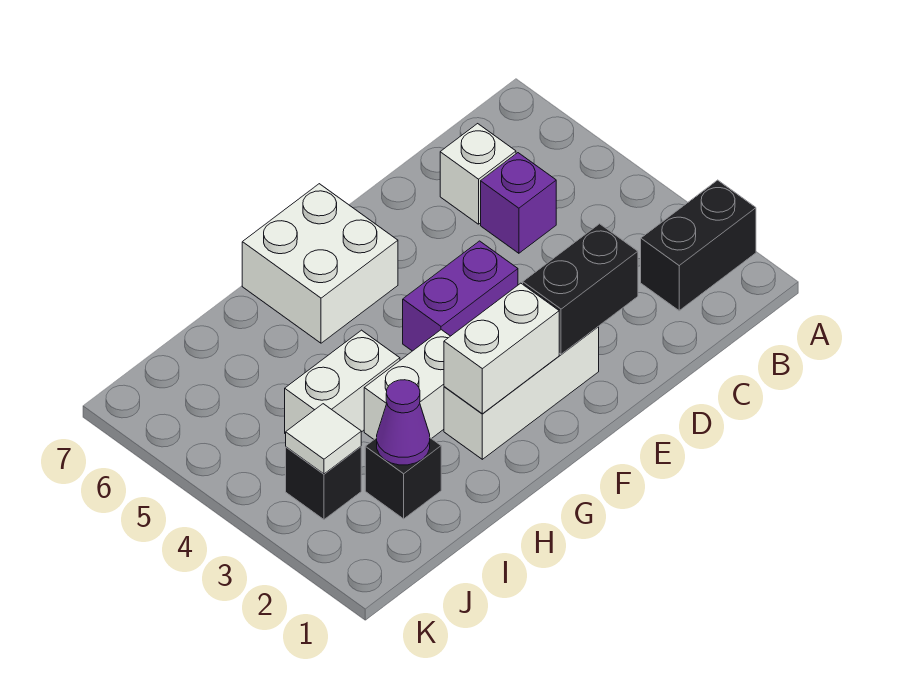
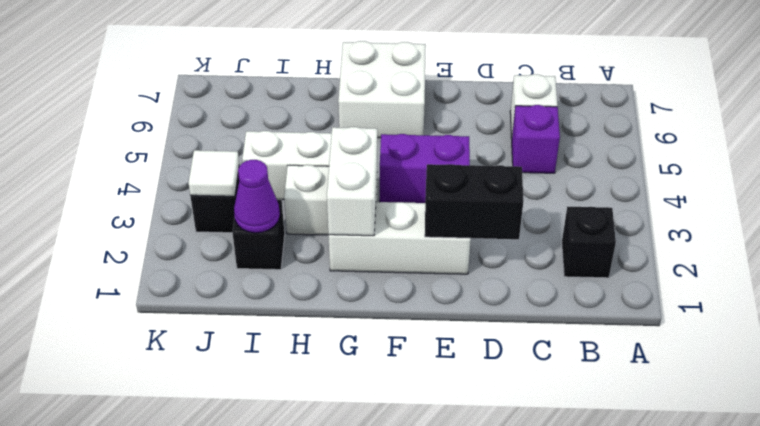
black 1x2 brick [641,180,756,311] -> black 1x1 brick [562,207,616,278]
white 1x2 brick [444,283,559,414] -> white 1x2 brick turned to [327,127,377,236]

